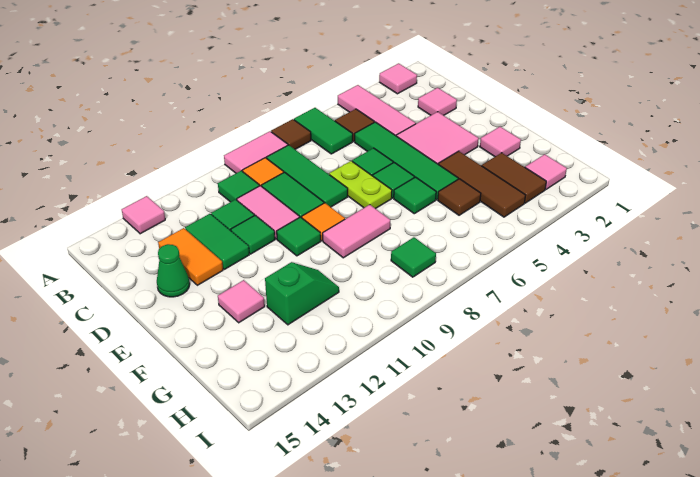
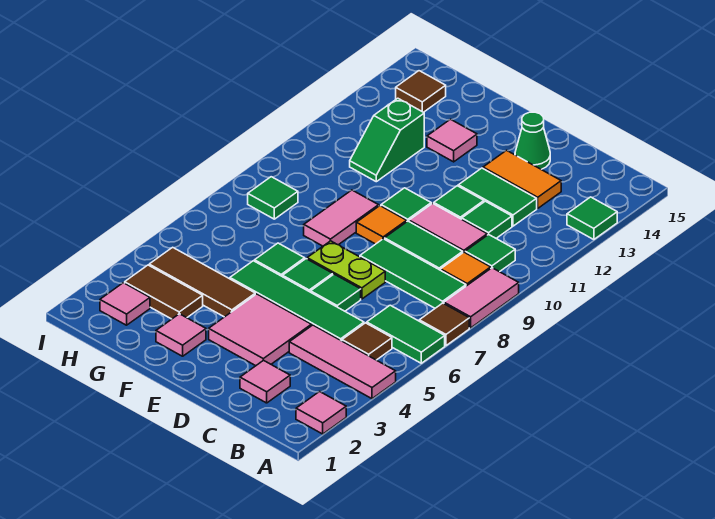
pink 1x1 tile [122,196,165,234] -> green 1x1 tile [567,197,617,240]
brown 1x1 tile [438,179,481,215] -> brown 1x1 tile moved to [396,71,446,112]

